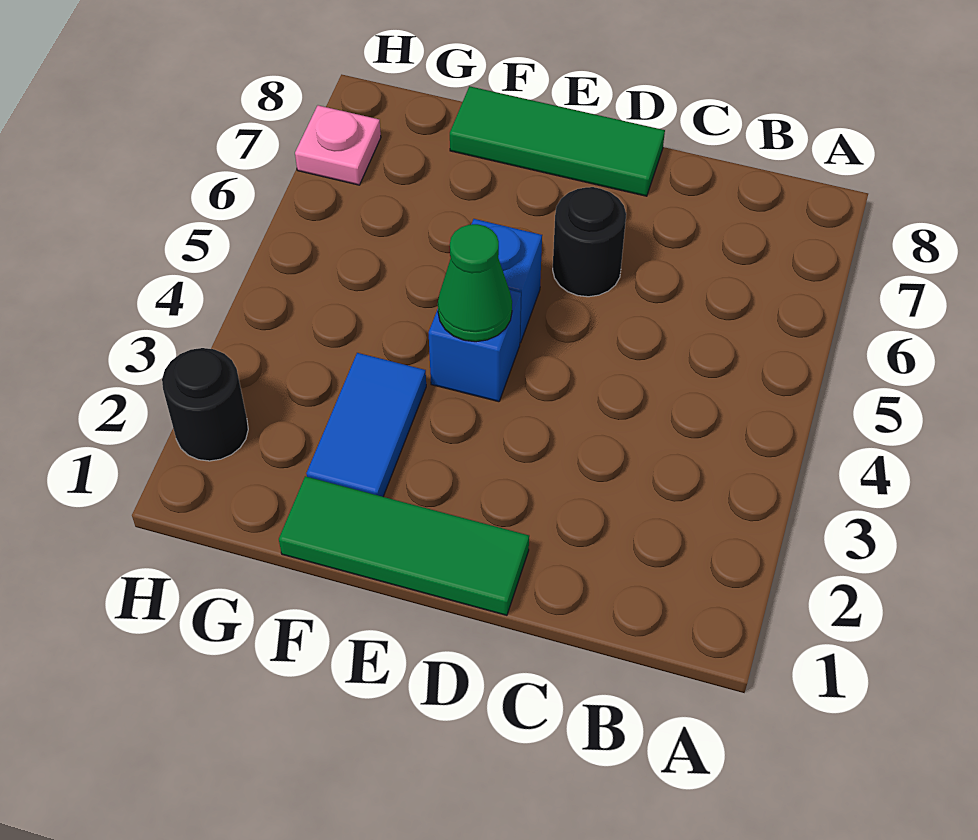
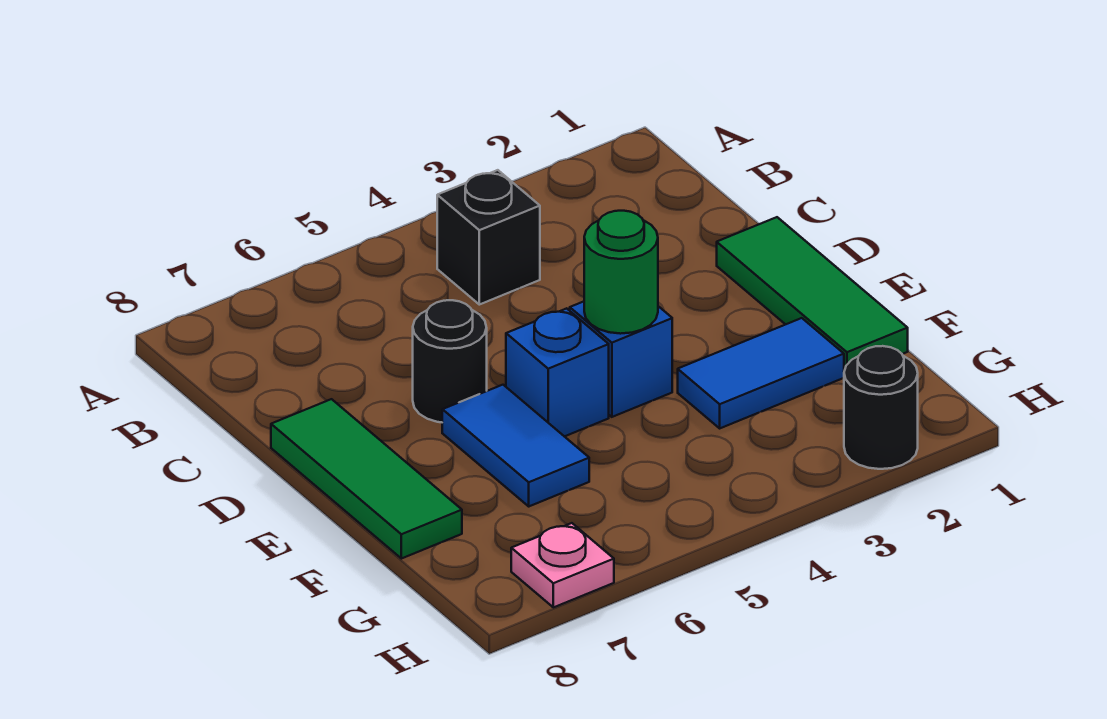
none -> black 1x1 brick [437,170,540,305]
green 1x1 cone [438,224,512,342] -> green 1x1 round brick [584,211,658,334]
none -> blue 1x2 tile [442,385,589,506]

